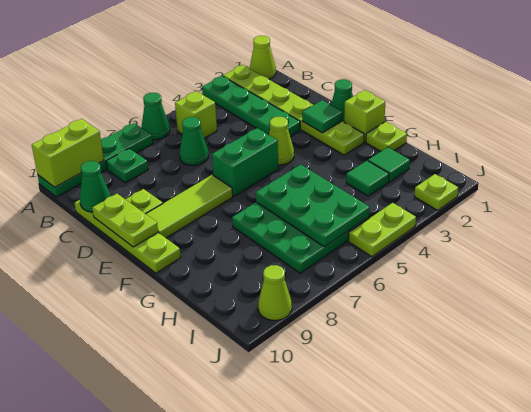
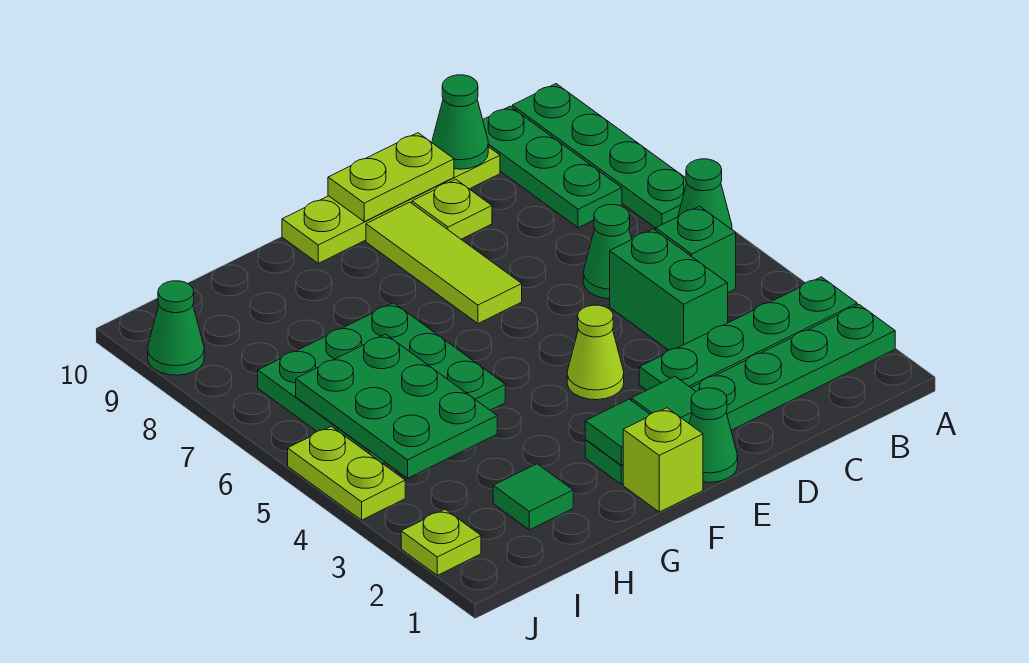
lime 1x1 cone [250,36,276,79] -> none
lime 1x6 plate [223,65,364,155] -> green 1x6 plate [585,305,895,484]
lime 1x2 brick [32,119,104,187] -> none
lime 1x1 brick [175,91,217,138] -> green 1x1 brick [656,206,736,293]
green 1x1 plate [106,148,148,183] -> green 1x3 plate [483,106,622,228]
green 1x2 brick [212,128,278,196] -> green 1x2 brick moved to [610,229,728,350]
lime 1x1 plate [366,122,407,152] -> none
green 2x3 plate [256,165,370,247] -> green 2x3 plate turned to [296,334,497,478]
green 1x1 tile [346,161,389,196] -> green 1x1 tile moved to [585,399,650,465]
lime 1x1 cone [258,265,292,320] -> green 1x1 cone [148,281,204,375]

